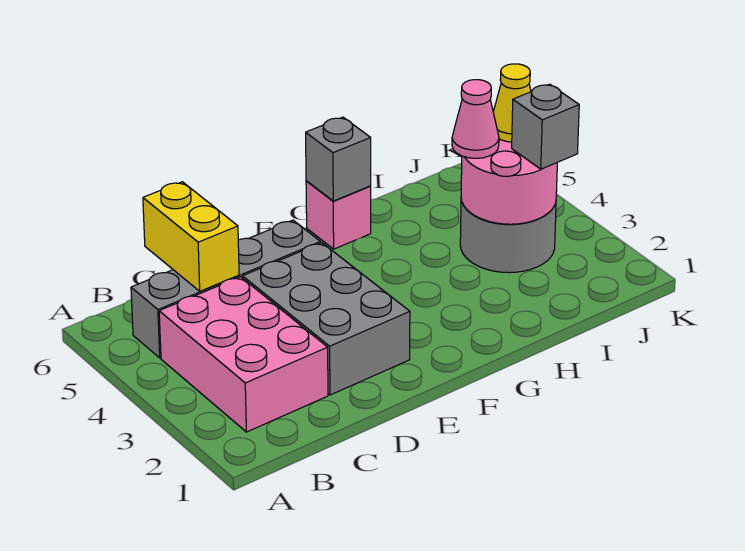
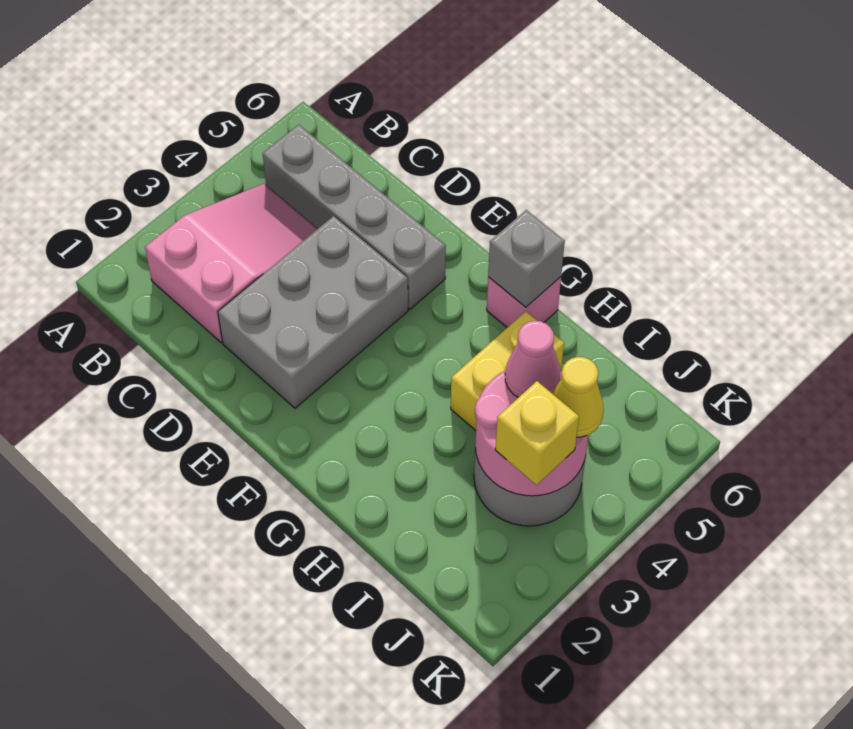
pink 2x3 brick [159,277,328,432] -> pink 2x3 slope [145,184,317,343]
yellow 1x2 brick [143,182,239,291] -> yellow 1x2 brick moved to [451,311,564,431]
grey 1x1 brick [512,84,579,169] -> yellow 1x1 brick [495,381,579,485]

